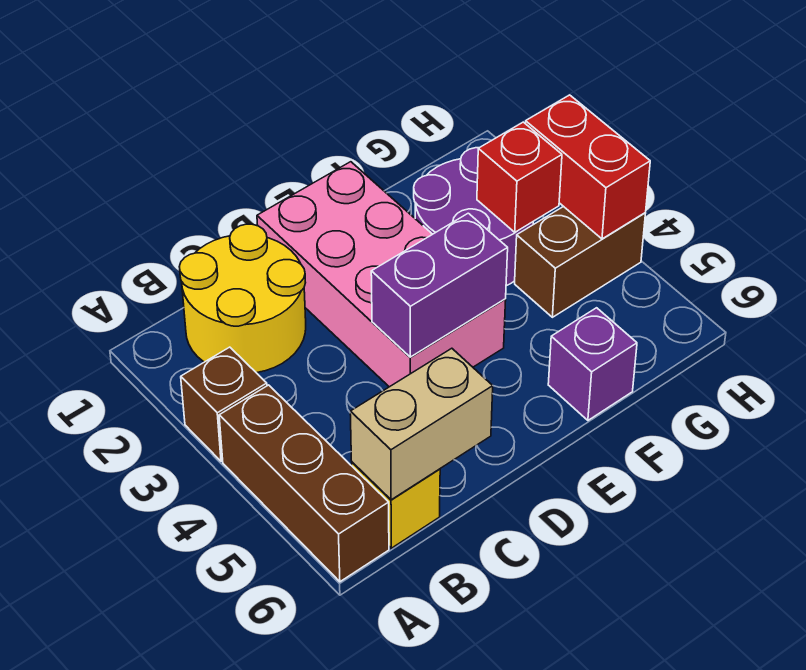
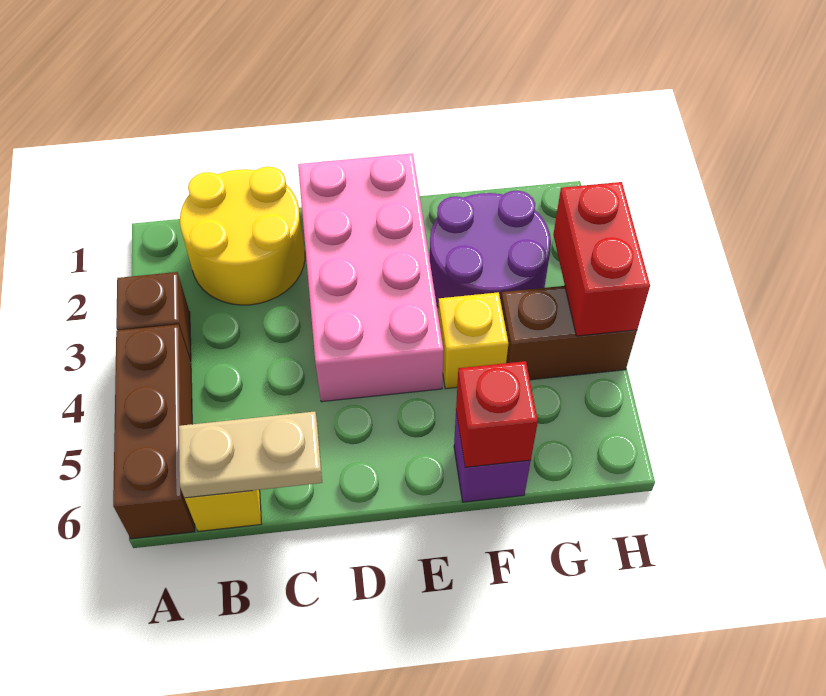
tan 1x2 brick [350,348,493,500] -> tan 1x2 plate [179,411,322,498]
purple 1x2 brick [371,213,508,357] -> none
none -> yellow 1x1 brick [438,292,508,389]
red 1x1 brick [477,122,562,232] -> red 1x1 brick moved to [456,361,538,467]

